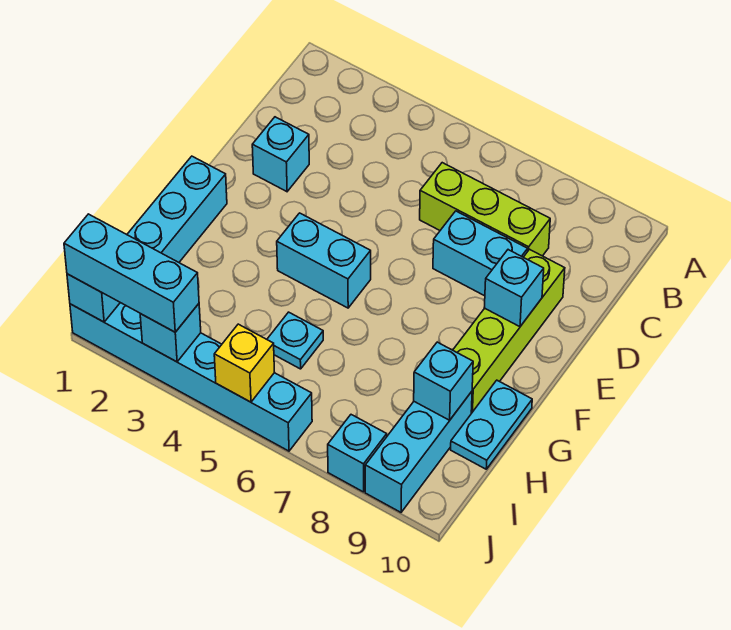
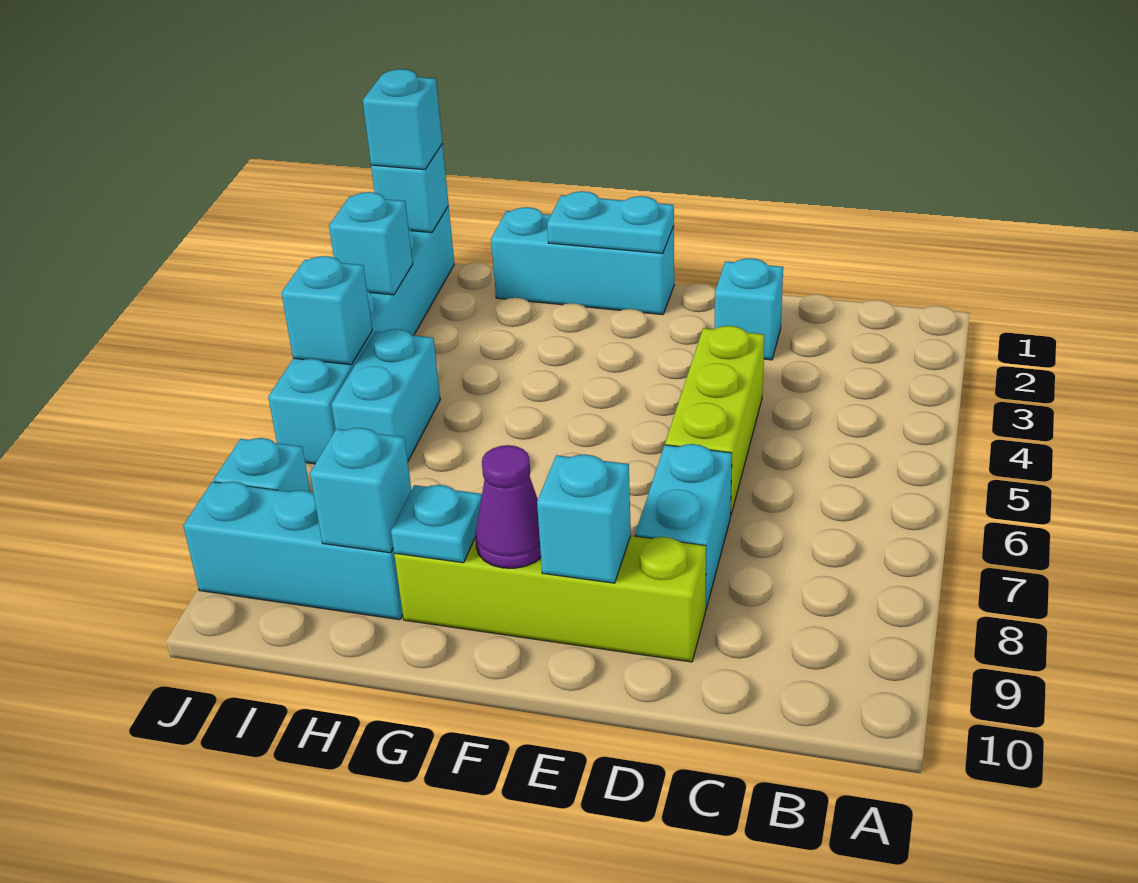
lime 1x3 brick [420,163,550,256] -> lime 1x3 brick moved to [665,326,765,514]
cyan 1x2 brick [277,213,371,308] -> cyan 1x2 brick moved to [331,329,440,461]
none -> purple 1x1 cone [475,445,541,568]
cyan 1x2 plate [451,380,532,469] -> cyan 1x2 plate moved to [547,191,674,254]
cyan 1x1 plate [267,312,323,369] -> cyan 1x1 plate moved to [391,485,482,563]
cyan 1x3 brick [64,214,199,332] -> cyan 1x1 brick [363,69,442,170]
yellow 1x1 brick [214,324,275,402] -> cyan 1x1 brick [281,256,372,365]

